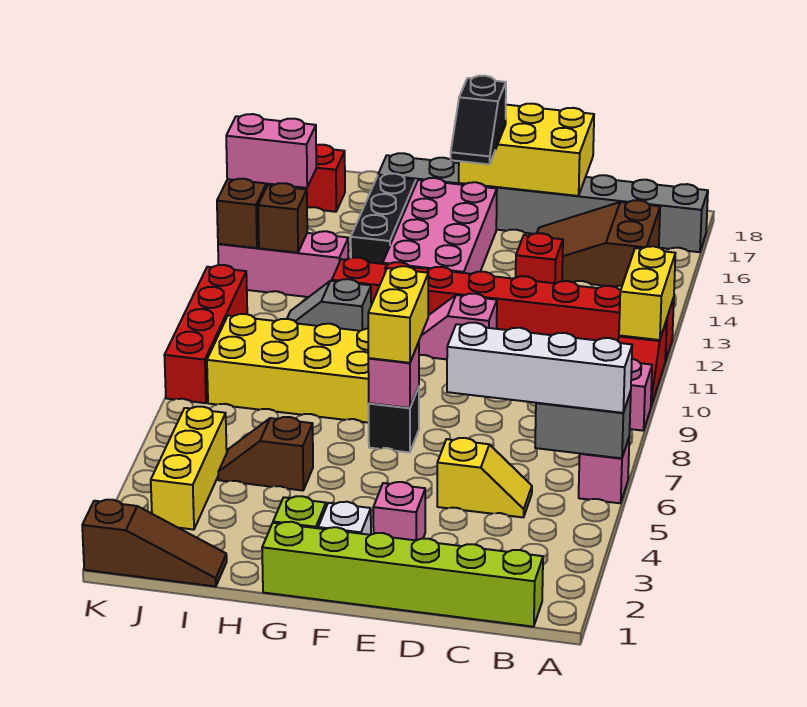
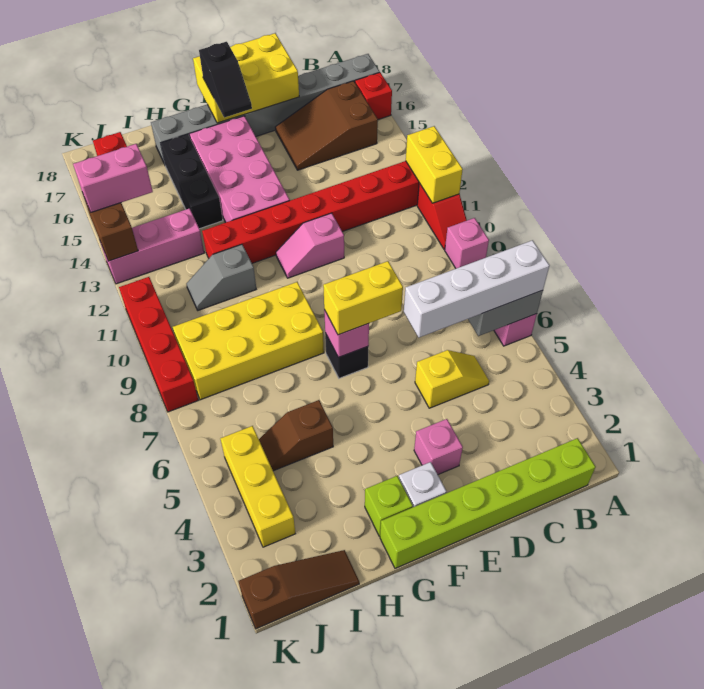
red 1x1 brick [516,233,563,283] -> red 1x1 brick moved to [355,73,392,120]
yellow 1x2 brick [368,266,428,363] -> yellow 1x2 brick turned to [323,261,403,335]
brown 1x1 brick [258,183,307,253] -> none

